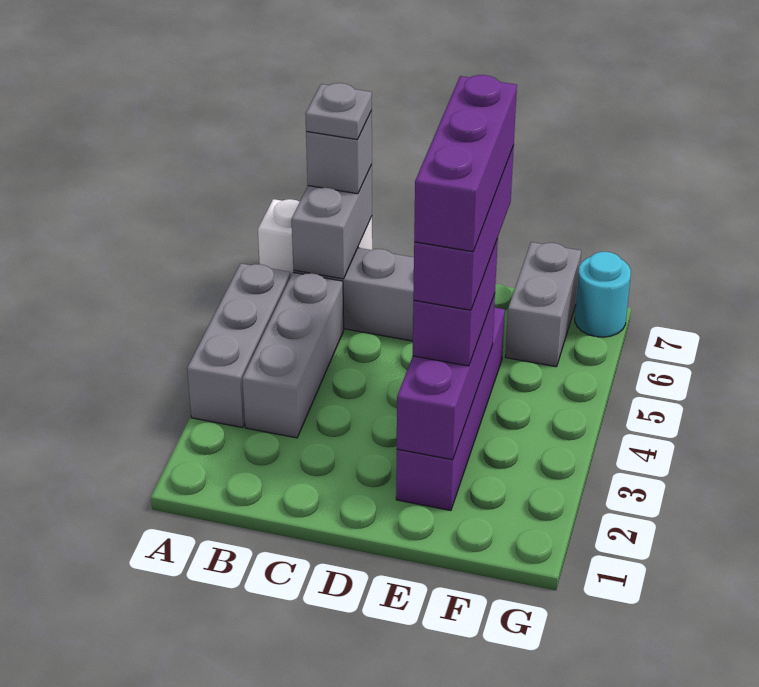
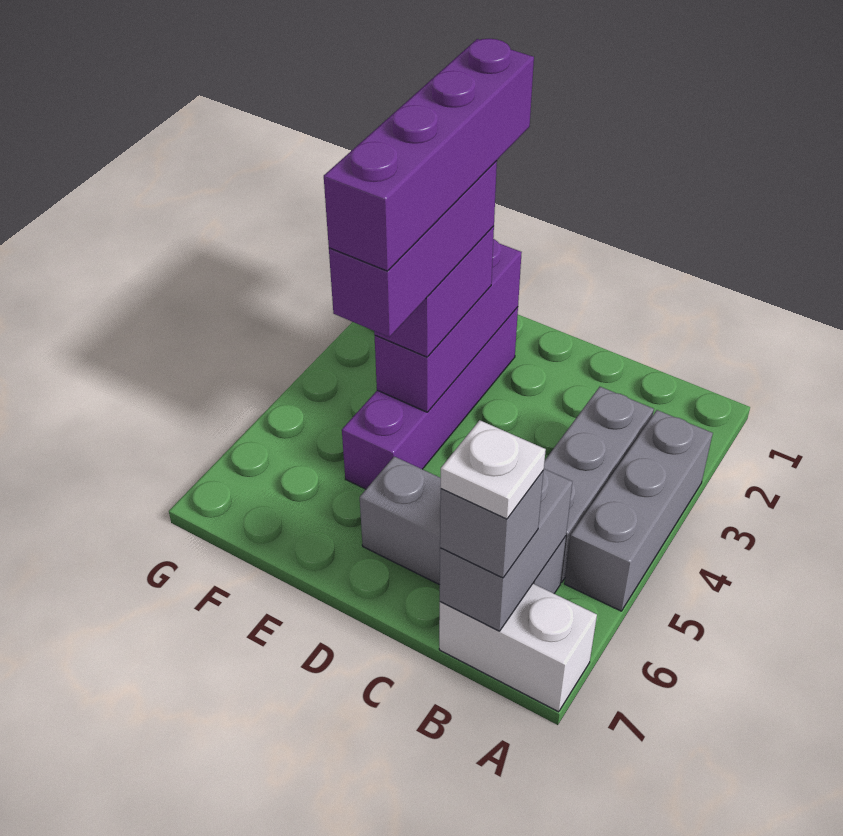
grey 1x1 plate [306,83,372,140] -> white 1x1 plate [441,420,546,519]
purple 1x3 brick [414,75,517,252] -> purple 1x4 brick [324,39,534,271]
grey 1x2 brick [505,242,581,367] -> none
cyan 1x1 round brick [575,252,631,337] -> none

